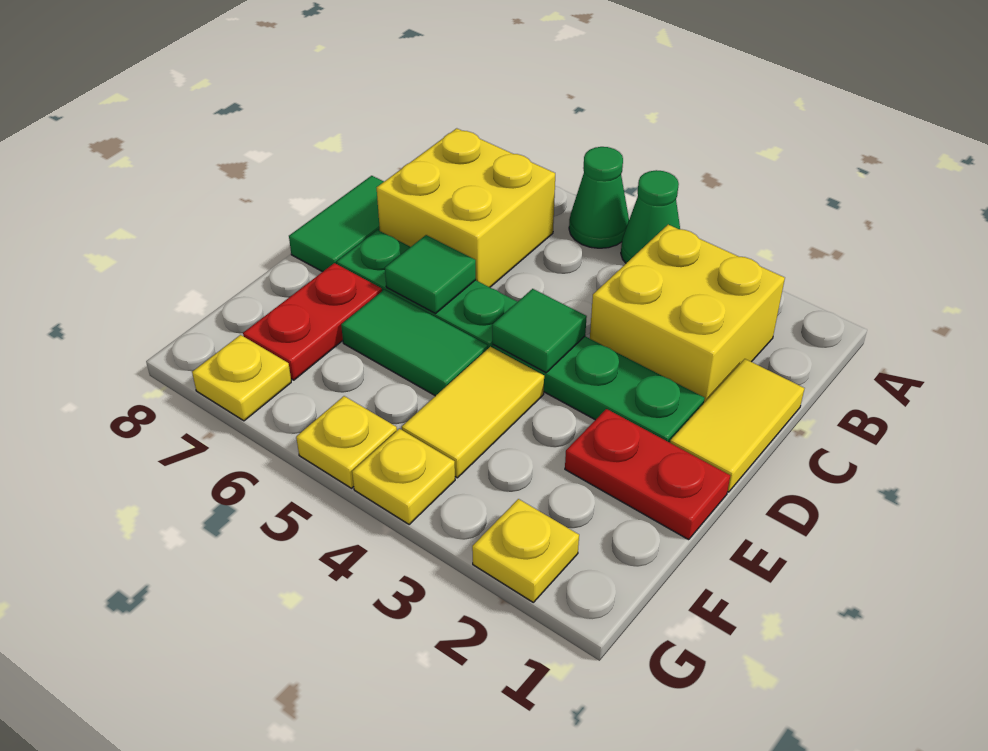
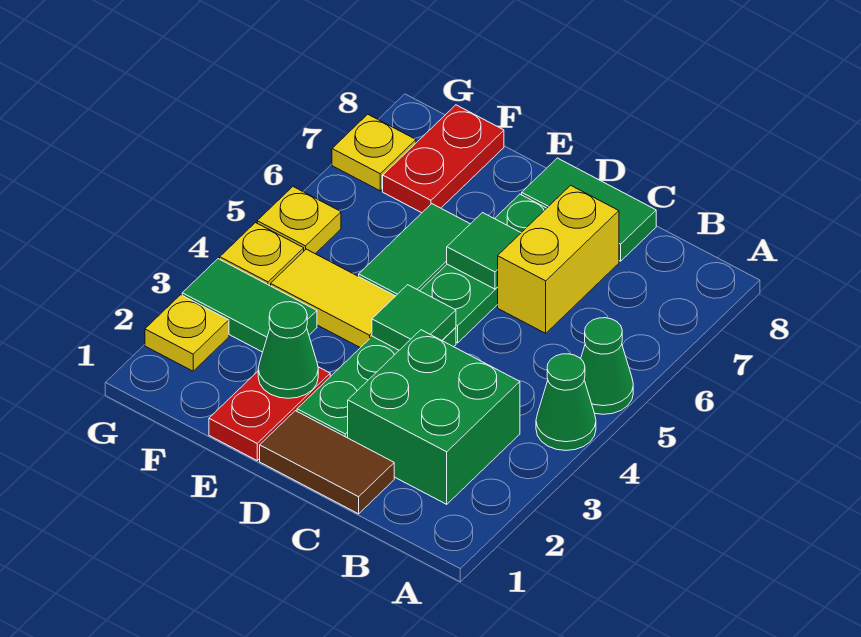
yellow 2x2 brick [590,225,785,403] -> green 2x2 brick [348,330,520,504]
yellow 2x2 brick [377,128,555,287] -> yellow 1x2 brick [498,185,619,333]
yellow 1x2 tile [670,359,804,492] -> brown 1x2 tile [260,411,394,514]
none -> green 1x1 cone [258,302,318,398]
red 1x2 plate [243,263,382,380] -> red 1x2 plate turned to [383,105,504,213]
none -> green 1x2 tile [182,259,317,352]

